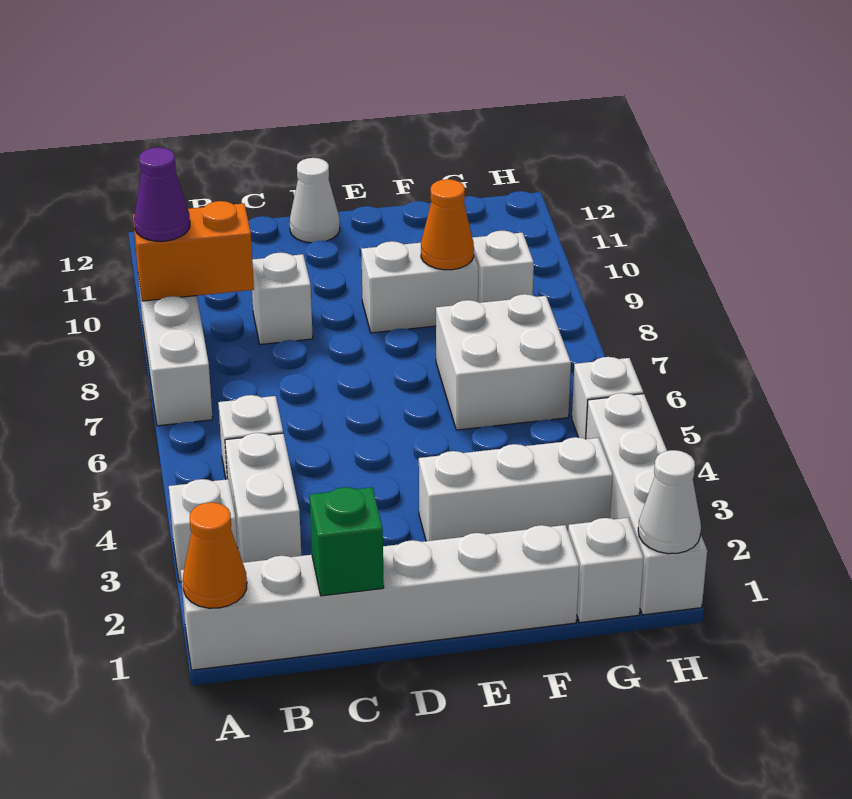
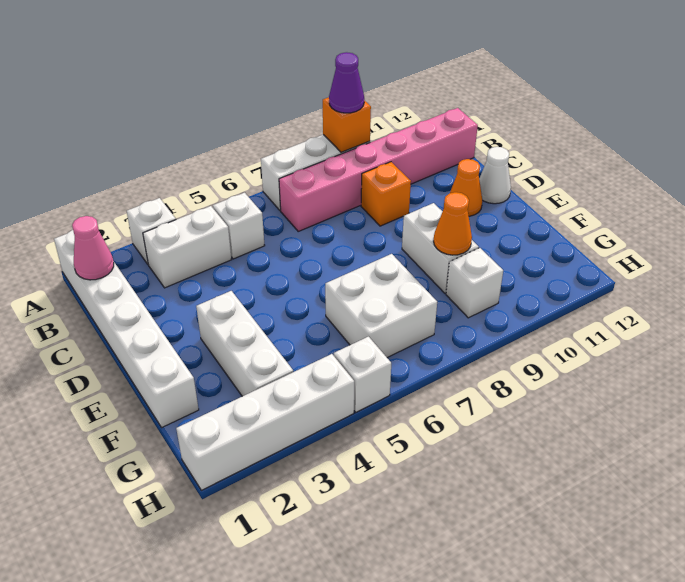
orange 1x1 cone [183,502,247,608] -> orange 1x1 cone moved to [450,159,482,216]
orange 1x2 brick [133,201,254,301] -> orange 1x1 brick [323,97,371,152]
none -> pink 1x1 cone [72,216,114,280]
none -> pink 1x6 brick [279,108,478,231]
green 1x1 brick [310,487,384,596] -> none
white 1x1 brick [252,252,313,344] -> orange 1x1 brick [361,162,411,226]
white 1x1 brick [568,518,644,623] -> none
white 1x1 cone [638,450,701,554] -> none

